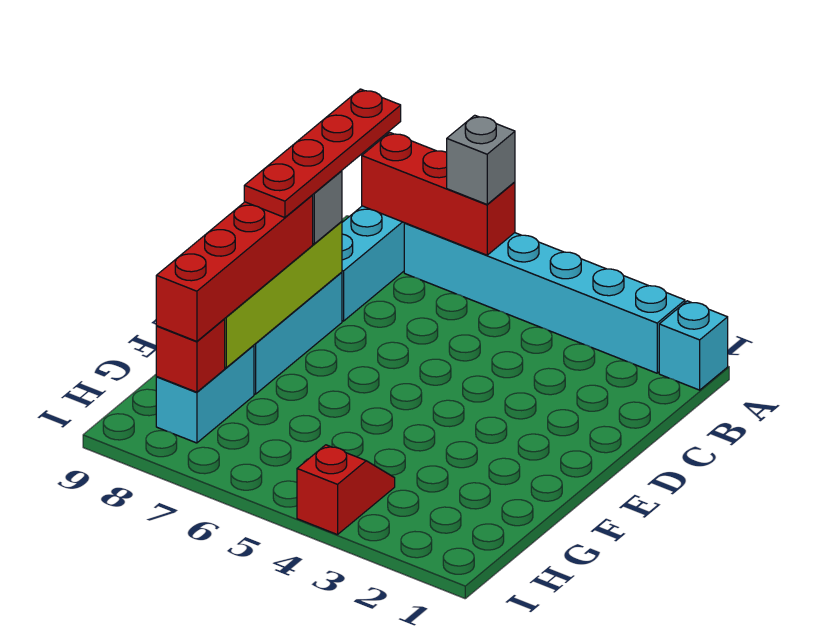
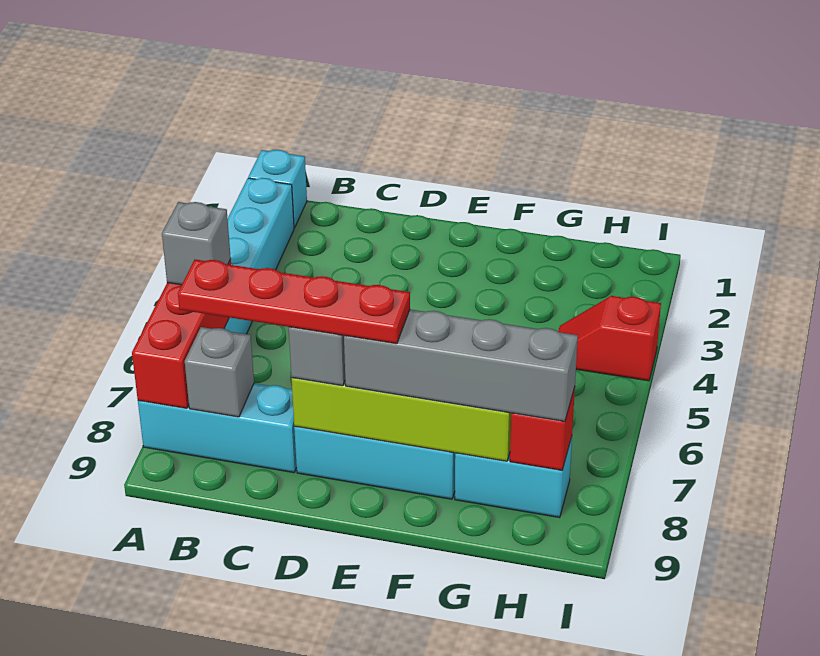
none -> grey 1x1 brick [185,327,254,417]
red 1x4 brick [156,195,313,341] -> grey 1x4 brick [344,309,578,421]

